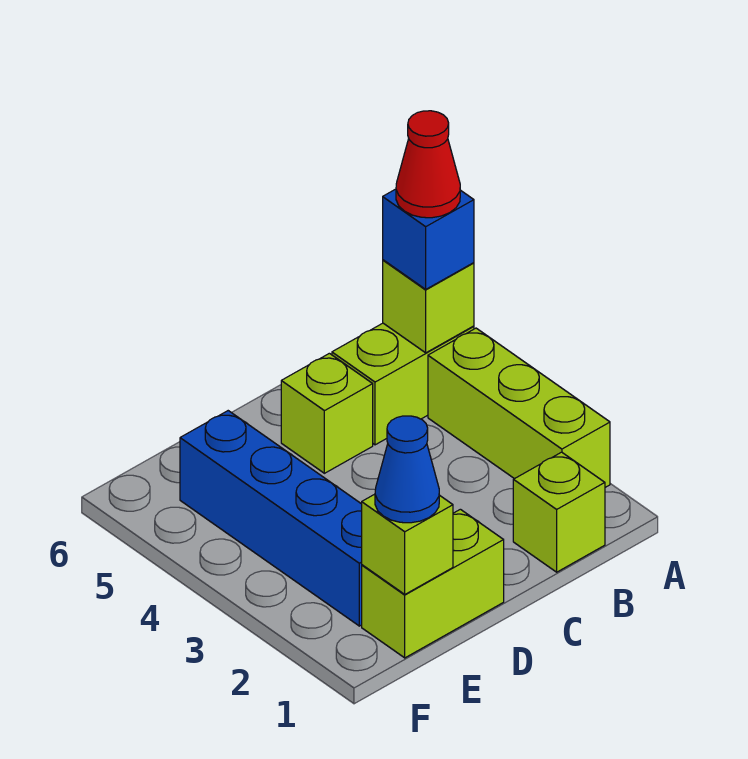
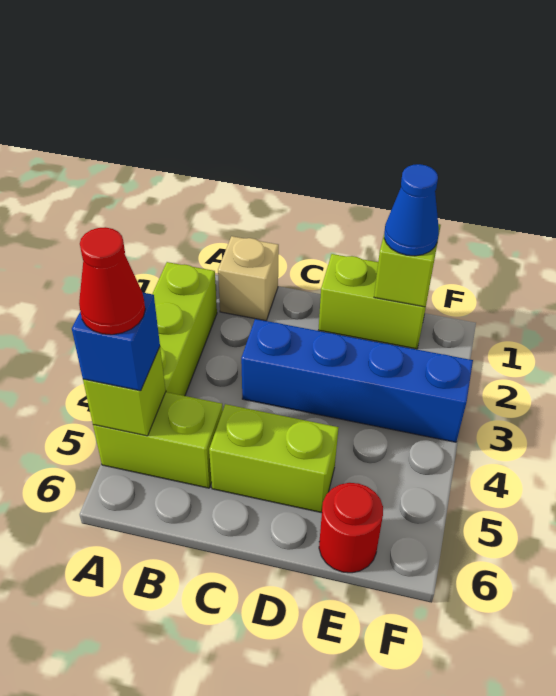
lime 1x1 brick [513,452,605,572] -> tan 1x1 brick [218,236,279,321]
lime 1x1 brick [281,353,373,473] -> lime 1x2 brick [209,404,339,513]
blue 1x4 brick [180,411,362,626] -> blue 1x4 brick turned to [241,319,473,442]
none -> red 1x1 round brick [319,483,383,573]

